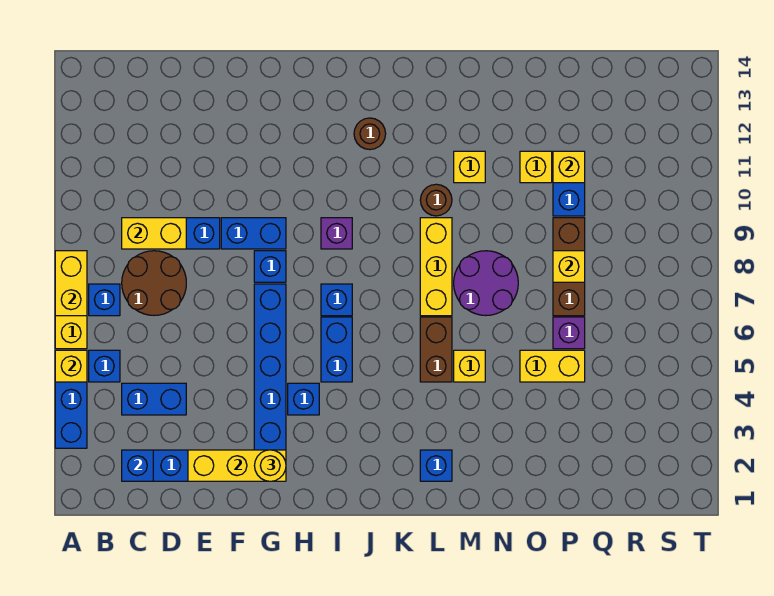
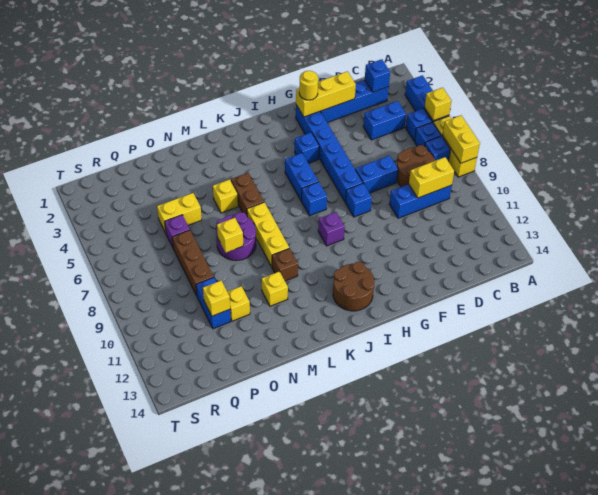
blue 1x2 brick [221,218,286,249] -> blue 1x2 brick moved to [355,156,398,193]
brown 1x1 round brick [354,118,386,150] -> brown 2x2 round brick [333,262,374,311]
blue 1x1 brick [420,450,452,481] -> blue 1x1 brick moved to [414,122,441,146]
brown 1x1 round brick [420,184,452,216] -> brown 1x1 brick [272,248,298,281]
yellow 1x1 brick [553,251,585,282] -> yellow 1x1 brick moved to [217,218,243,252]

